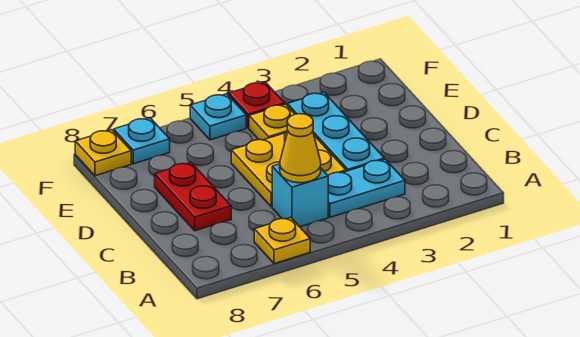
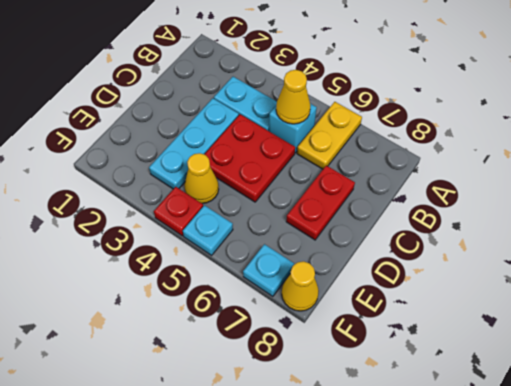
yellow 1x1 plate [254,218,310,264] -> yellow 1x2 plate [297,102,362,169]
yellow 2x2 plate [231,131,346,207] -> red 2x2 plate [204,114,295,202]
yellow 1x1 plate [249,104,295,140] -> yellow 1x1 cone [184,153,219,204]
yellow 1x1 plate [75,130,131,176] -> yellow 1x1 cone [282,261,319,311]

